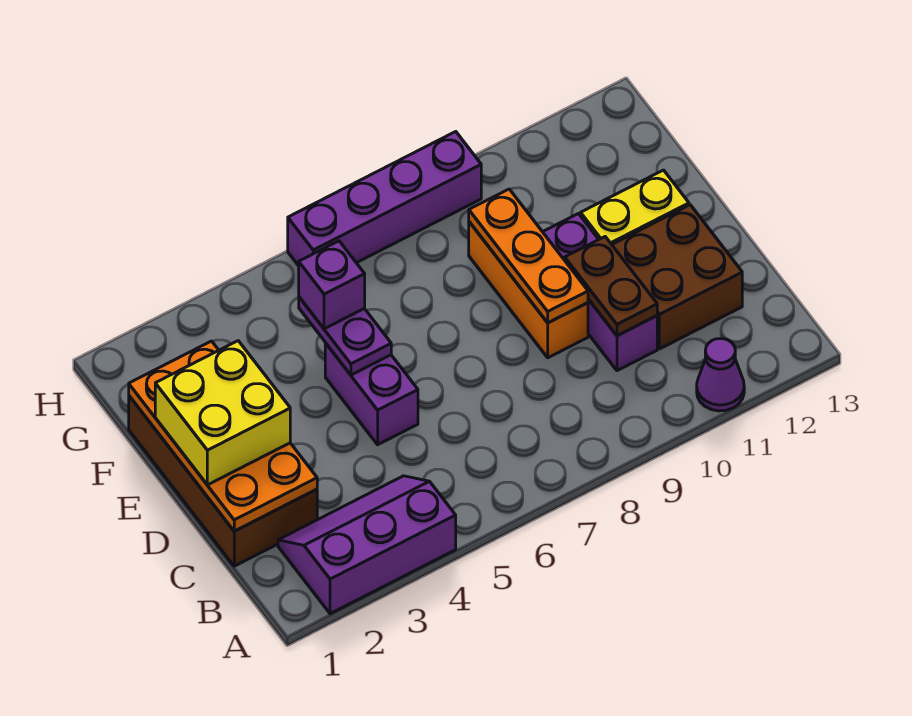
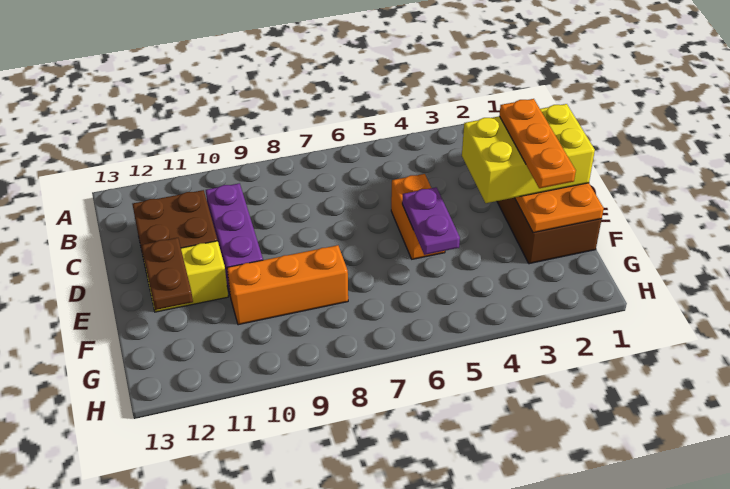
purple 2x3 slope [278,476,456,614] -> none
purple 1x1 cone [697,339,744,411] -> none
brown 1x2 plate [565,237,657,336] -> brown 1x2 plate moved to [141,238,193,310]
yellow 2x2 brick [155,341,290,485] -> yellow 2x3 brick [462,104,595,203]
purple 1x2 brick [325,343,418,445] -> orange 1x2 brick [391,174,445,259]
orange 1x3 brick [469,222,588,358] -> orange 1x3 brick turned to [227,245,348,325]
orange 1x3 plate [469,189,588,323] -> orange 1x3 plate moved to [499,99,576,188]
purple 1x1 brick [299,241,365,329] -> none
purple 1x4 brick [288,132,481,266] -> none

